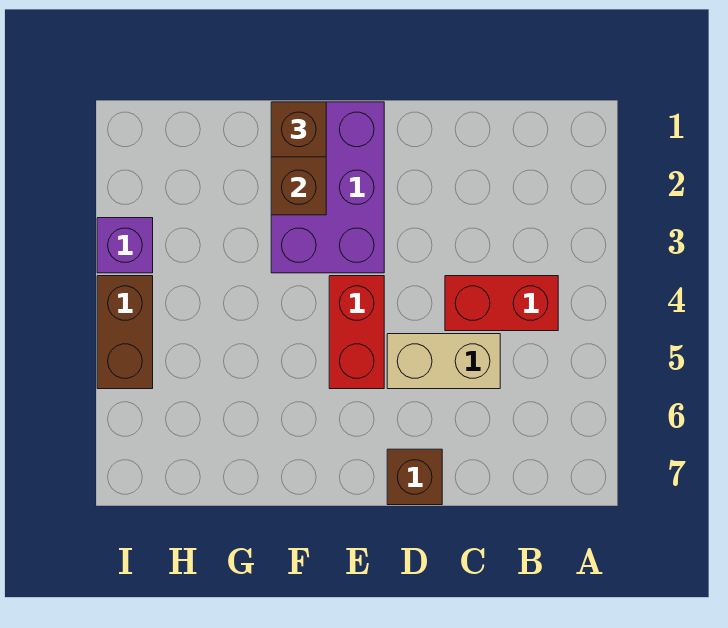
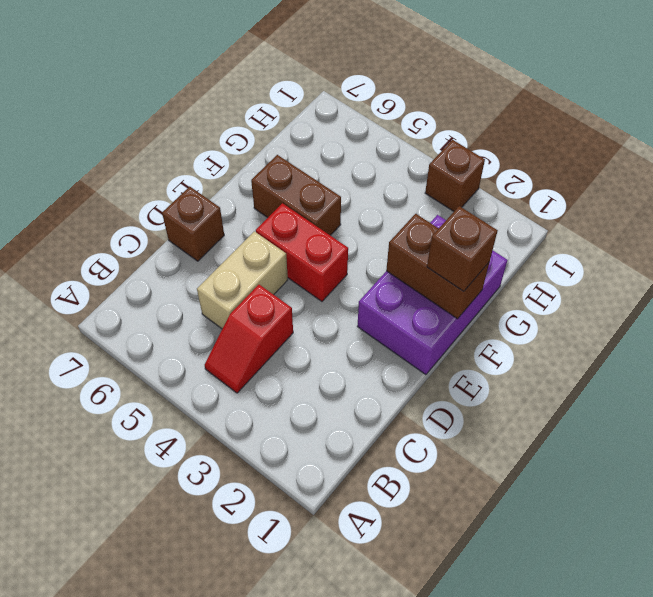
red 1x2 brick [445,276,558,331] -> red 1x2 slope [205,285,293,393]
purple 2x3 brick [271,102,384,273] -> purple 2x3 brick turned to [357,215,507,375]
purple 1x1 brick [97,218,153,273] -> brown 1x1 brick [425,140,485,211]
brown 1x2 brick [97,276,153,389] -> brown 1x2 brick moved to [251,155,341,235]

